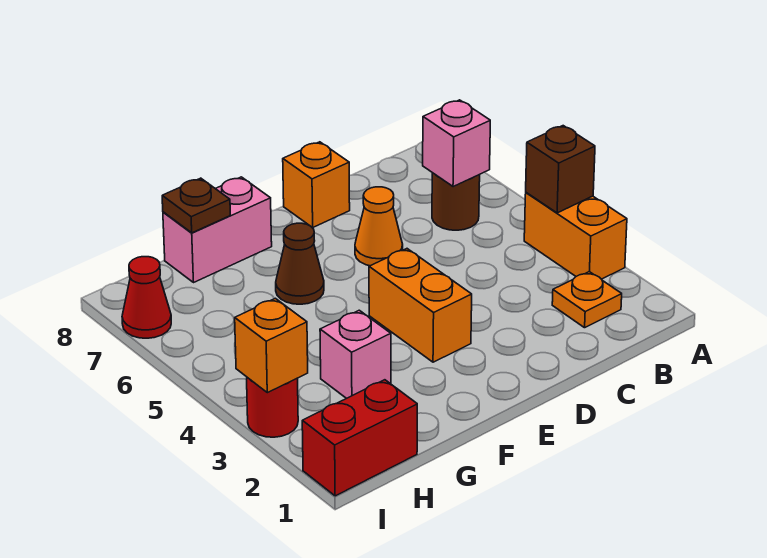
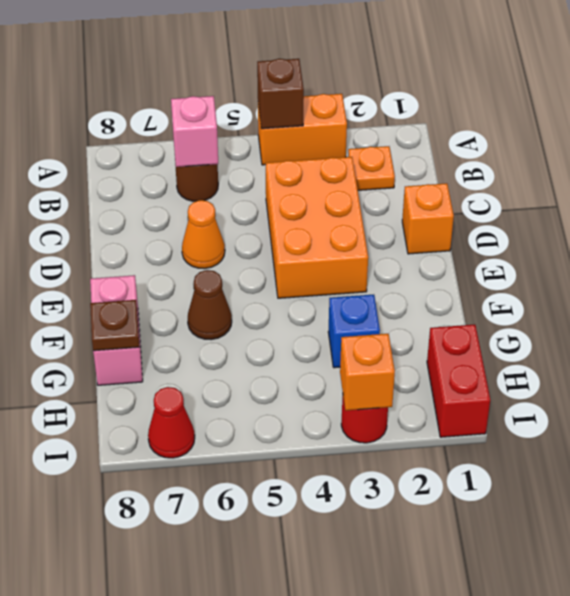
orange 1x1 brick [283,142,350,228] -> orange 1x1 brick moved to [402,183,454,254]
orange 1x2 brick [369,249,472,362] -> orange 2x3 brick [265,157,368,298]
pink 1x1 brick [320,310,391,398] -> blue 1x1 brick [328,295,380,368]

